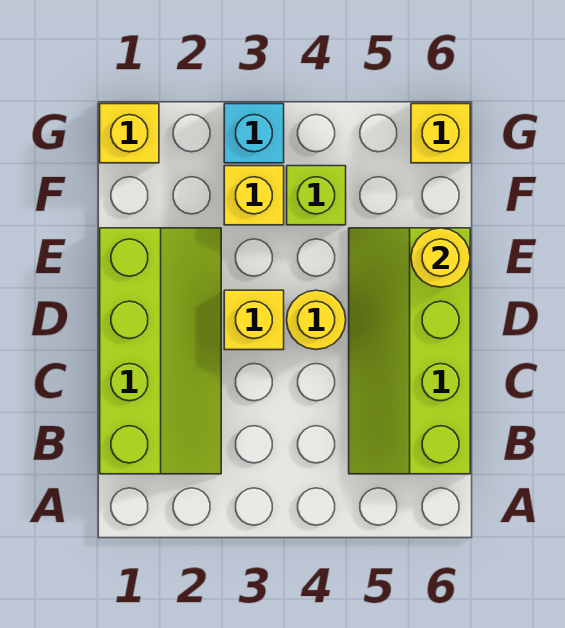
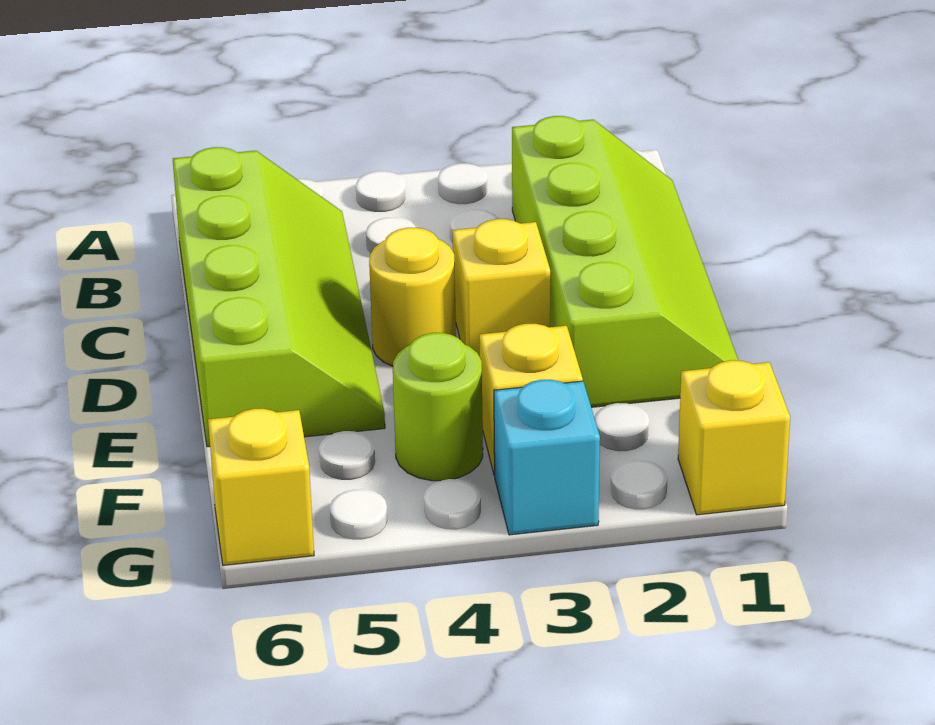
lime 2x4 slope [100,228,221,474] -> lime 2x4 slope turned to [512,116,739,407]
yellow 1x1 round brick [411,228,470,287] -> none
lime 1x1 brick [287,166,346,225] -> lime 1x1 round brick [393,333,483,481]

